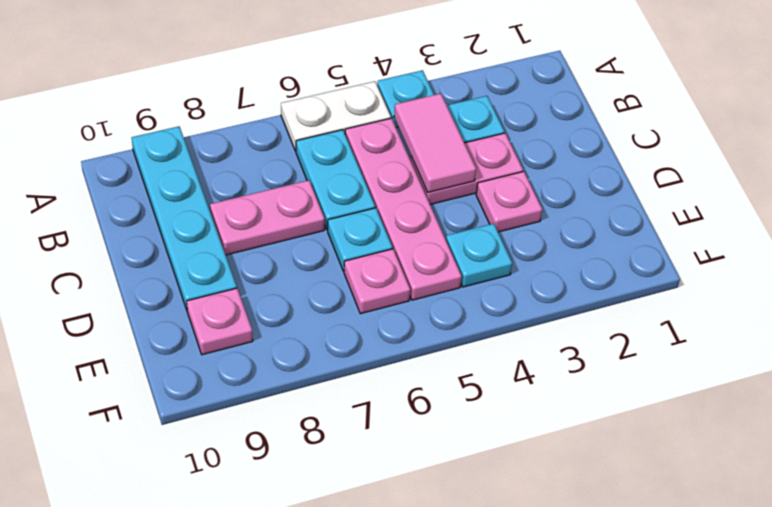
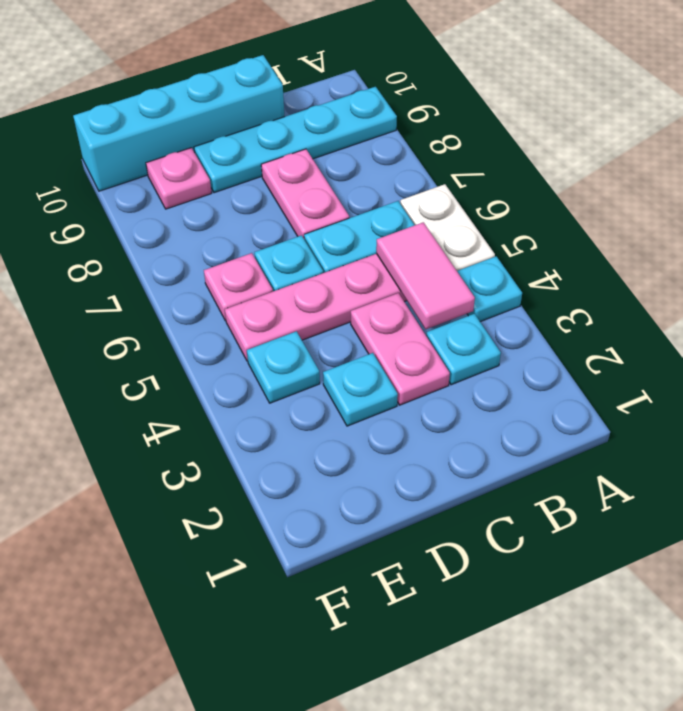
pink 1x2 tile [394,94,476,192] -> pink 1x2 tile turned to [376,222,475,329]
none -> cyan 1x4 brick [73,55,285,191]
pink 1x1 plate [476,171,542,232] -> cyan 1x1 plate [323,353,398,426]

